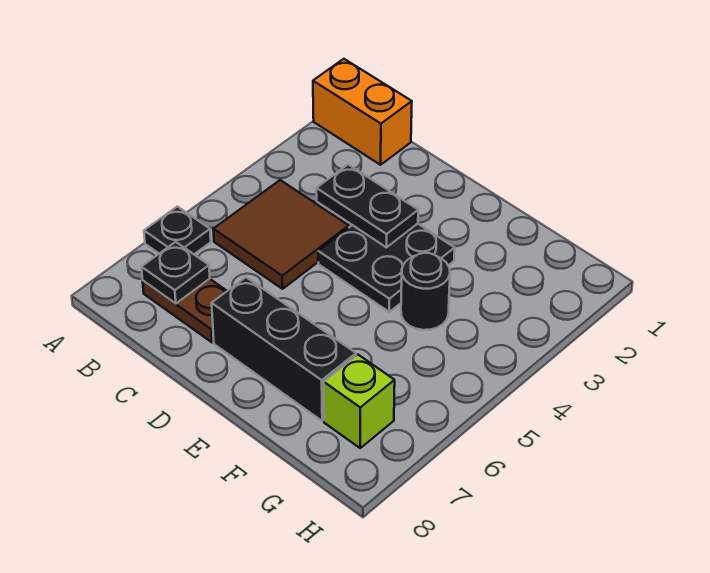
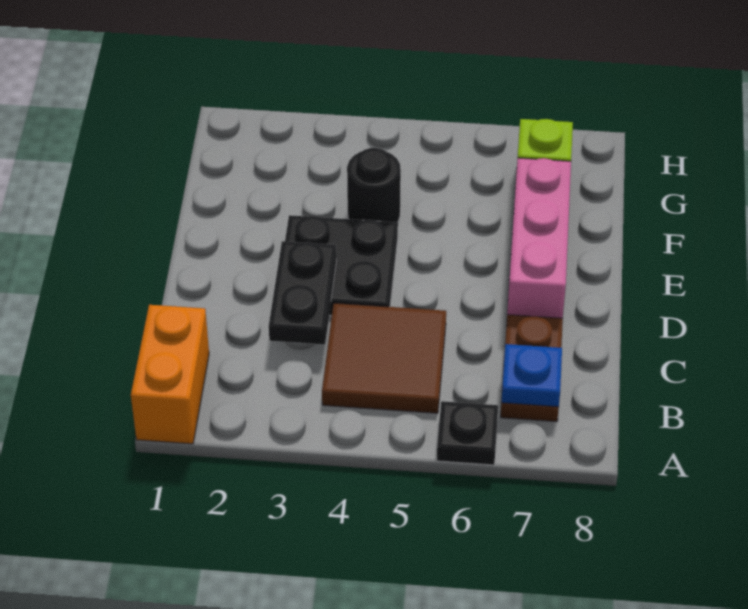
black 1x1 plate [142,242,210,304] -> blue 1x1 plate [501,344,562,407]
black 1x3 brick [212,277,356,421] -> pink 1x3 brick [507,158,571,318]

